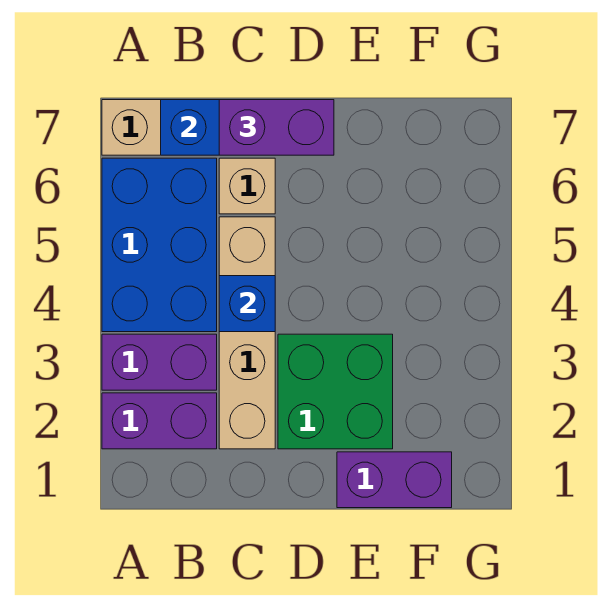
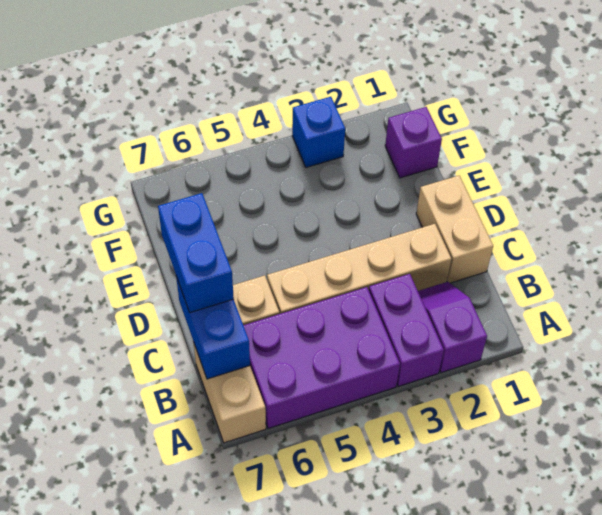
purple 1x2 brick [102,393,217,449] -> purple 1x2 slope [418,282,487,373]
blue 2x3 brick [102,158,217,332] -> purple 2x3 brick [243,287,400,429]
none -> tan 1x2 brick [416,176,493,283]
blue 1x1 brick [219,276,275,332] -> blue 1x1 brick moved to [292,97,345,167]
purple 1x2 brick [219,100,334,155] -> blue 1x2 brick [158,193,234,312]
green 2x2 brick [278,334,393,449] -> none
purple 1x2 brick [337,452,452,508] -> purple 1x1 brick [385,107,442,178]

